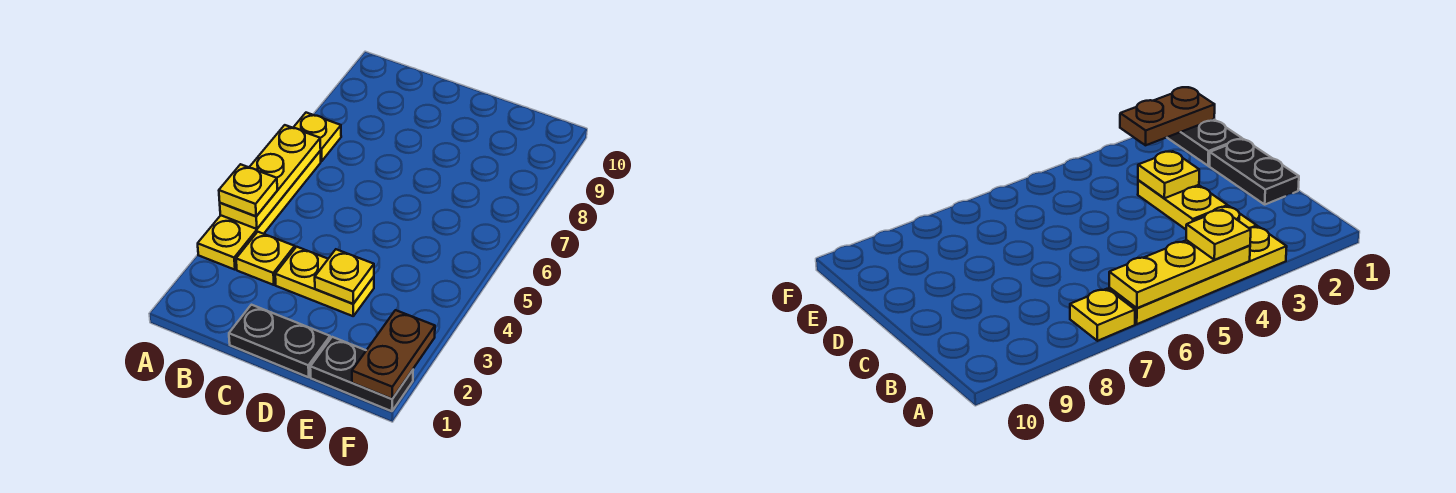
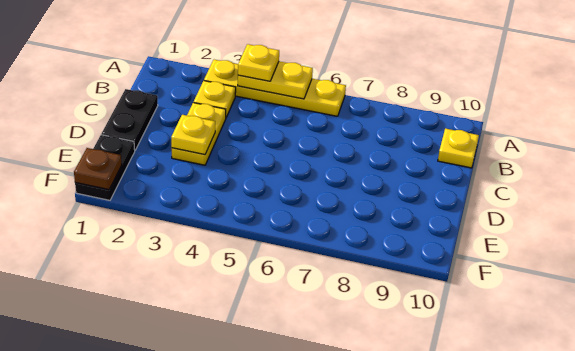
yellow 1x3 plate [220,125,321,229] -> yellow 1x2 plate [238,61,313,99]
yellow 1x1 plate [293,113,341,161] -> yellow 1x1 plate moved to [438,128,479,168]
brown 1x2 plate [352,310,435,399] -> brown 1x1 plate [74,148,122,190]

